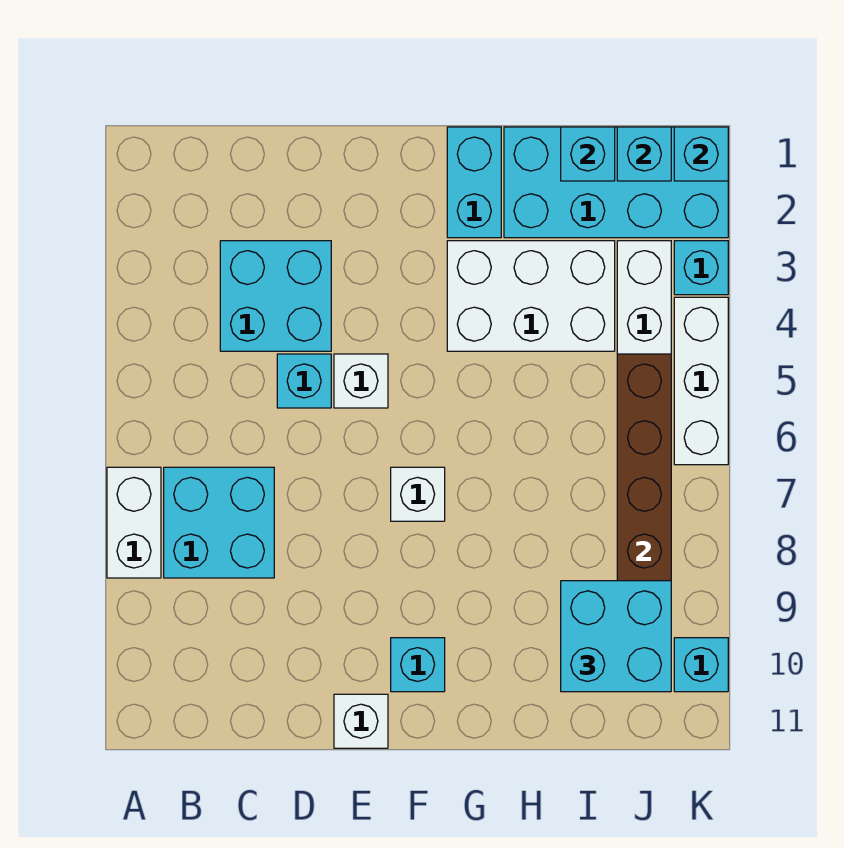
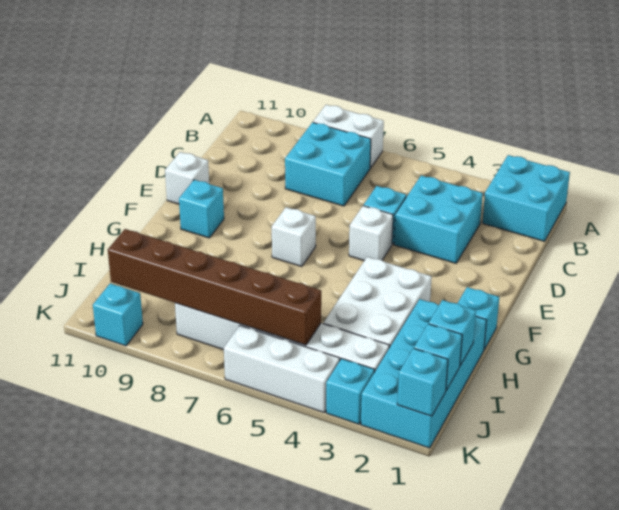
cyan 1x2 brick [447,127,501,238] -> cyan 1x1 brick [457,287,499,349]
cyan 2x2 brick [561,581,671,692] -> cyan 2x2 brick moved to [482,155,570,241]

